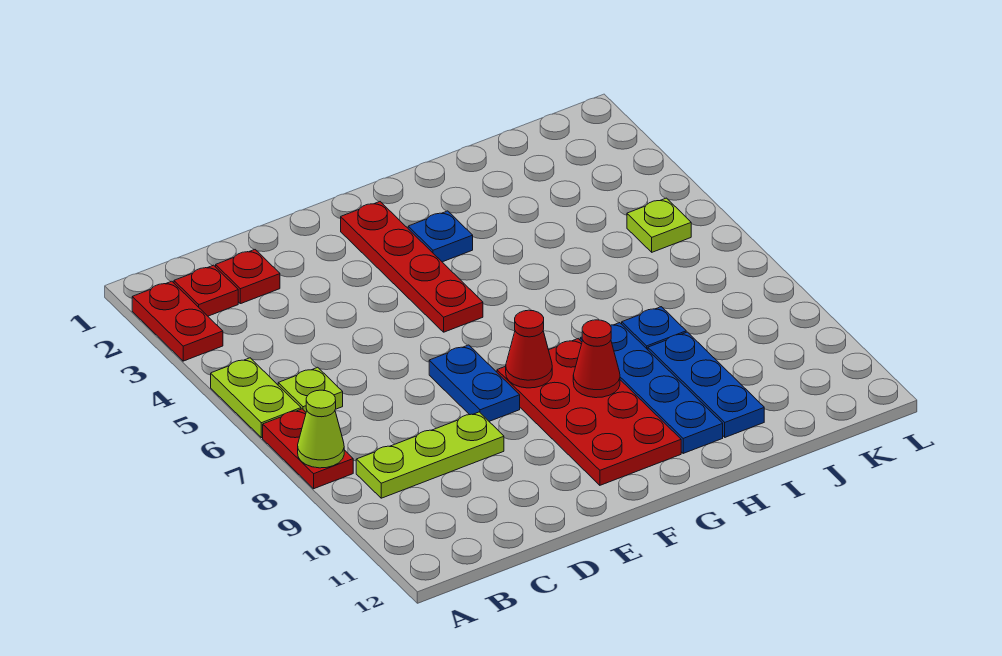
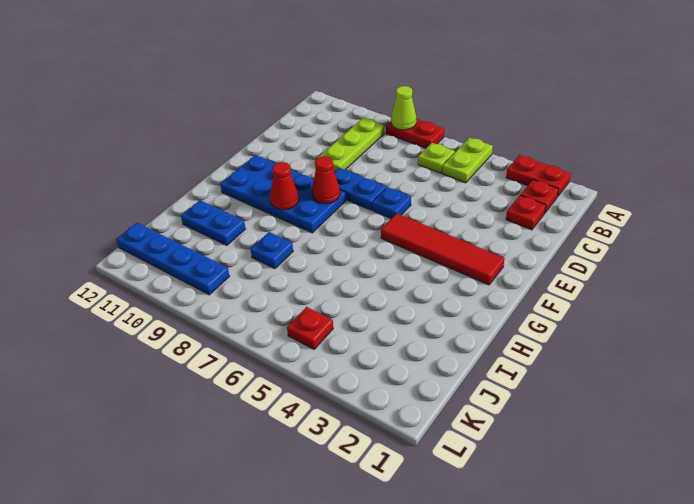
lime 1x2 plate [211,358,301,438] -> lime 1x2 plate turned to [442,138,493,183]
red 1x4 plate [341,202,483,332] -> red 1x4 tile [381,213,505,285]
red 2x4 plate [497,339,681,485] -> blue 2x4 plate [220,155,346,233]
blue 1x1 plate [408,211,473,262] -> blue 1x1 plate moved to [372,187,411,218]
blue 1x4 plate [580,323,723,453] -> blue 1x4 plate moved to [116,223,229,295]
blue 1x3 plate [648,332,764,437] -> blue 1x2 plate [181,200,245,245]
lime 1x1 plate [627,198,691,252] -> red 1x1 plate [287,307,333,349]

